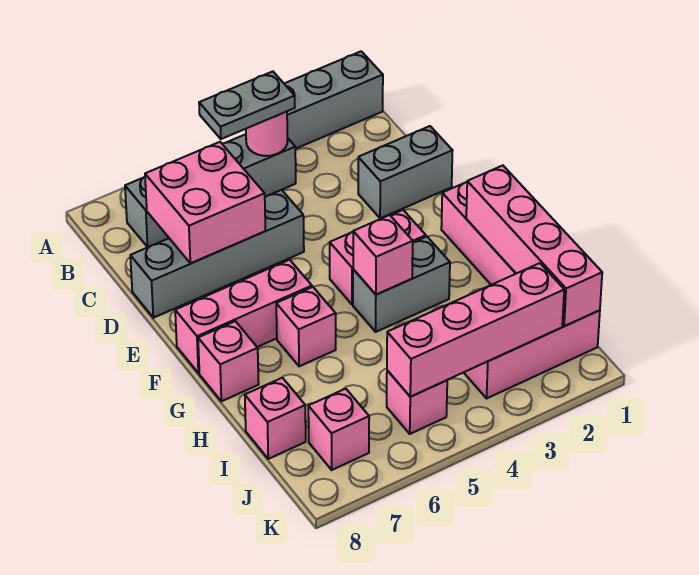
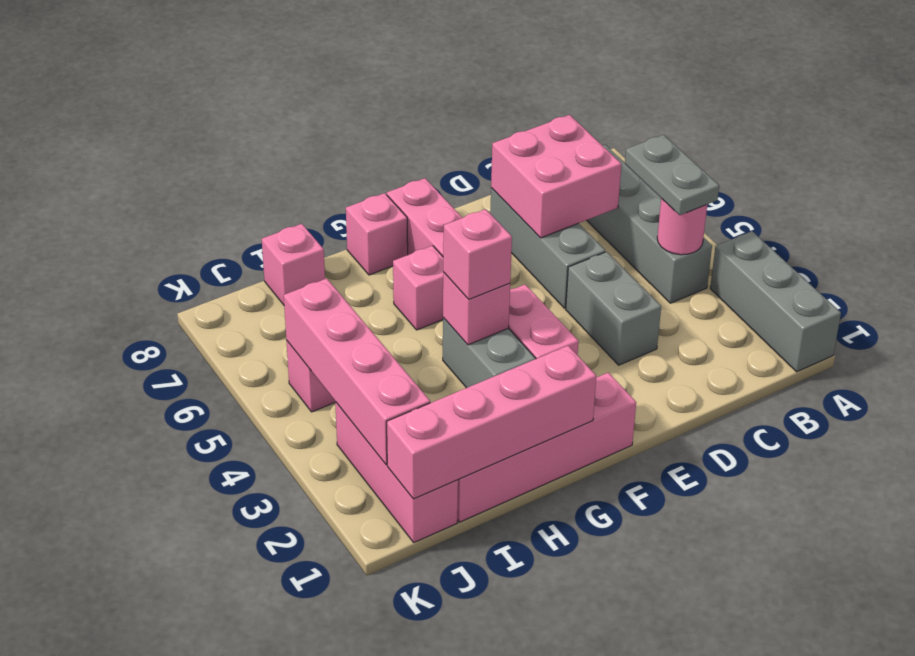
grey 1x2 brick [358,126,453,218] -> grey 1x2 brick moved to [566,252,661,365]
grey 1x4 brick [130,190,304,318] -> grey 1x3 brick [490,188,605,308]
pink 1x1 brick [308,389,369,470] -> pink 1x1 brick moved to [443,209,512,299]

